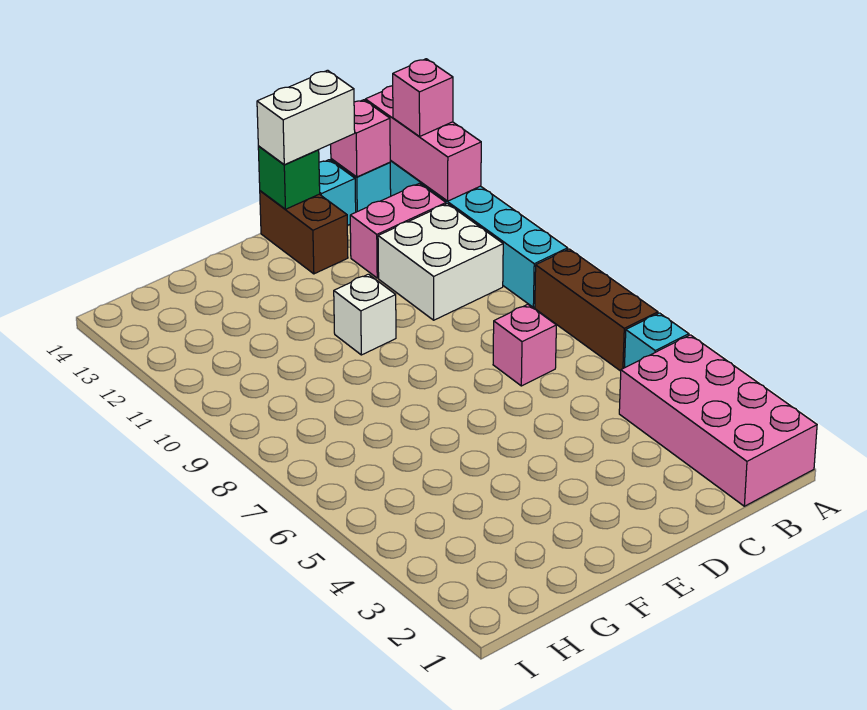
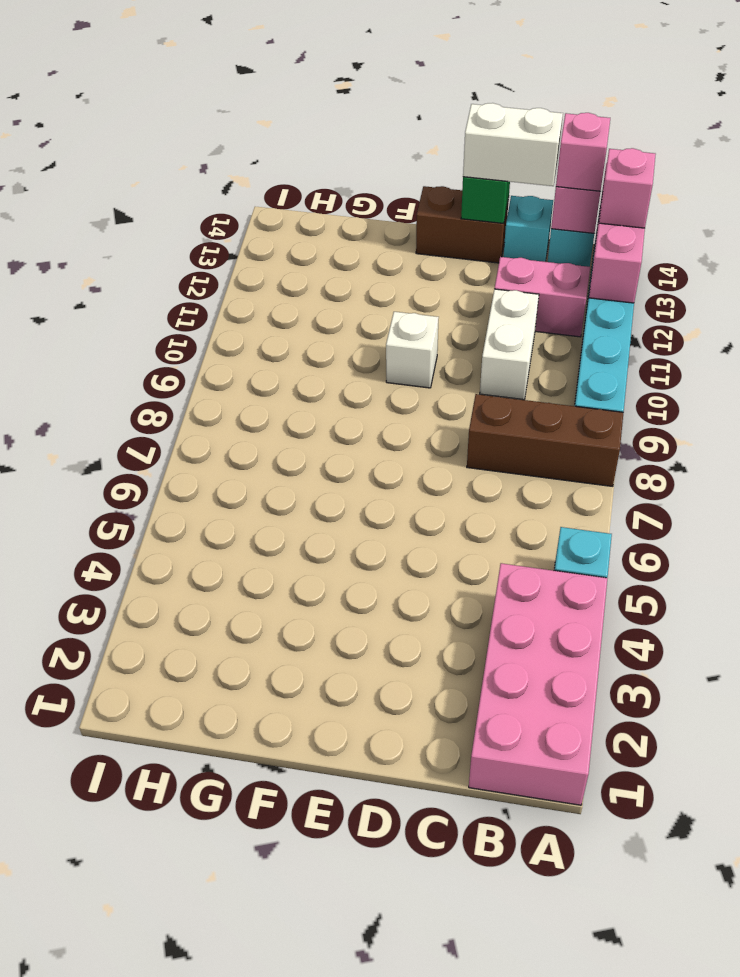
brown 1x3 brick [535,249,658,371] -> brown 1x3 brick turned to [467,394,624,486]
white 2x2 brick [378,204,503,320] -> white 1x2 brick [480,289,539,400]
pink 1x1 brick [493,304,556,386] -> pink 1x1 brick moved to [556,113,610,191]
brown 1x2 brick [260,191,348,274] -> brown 1x2 brick turned to [416,186,509,263]

